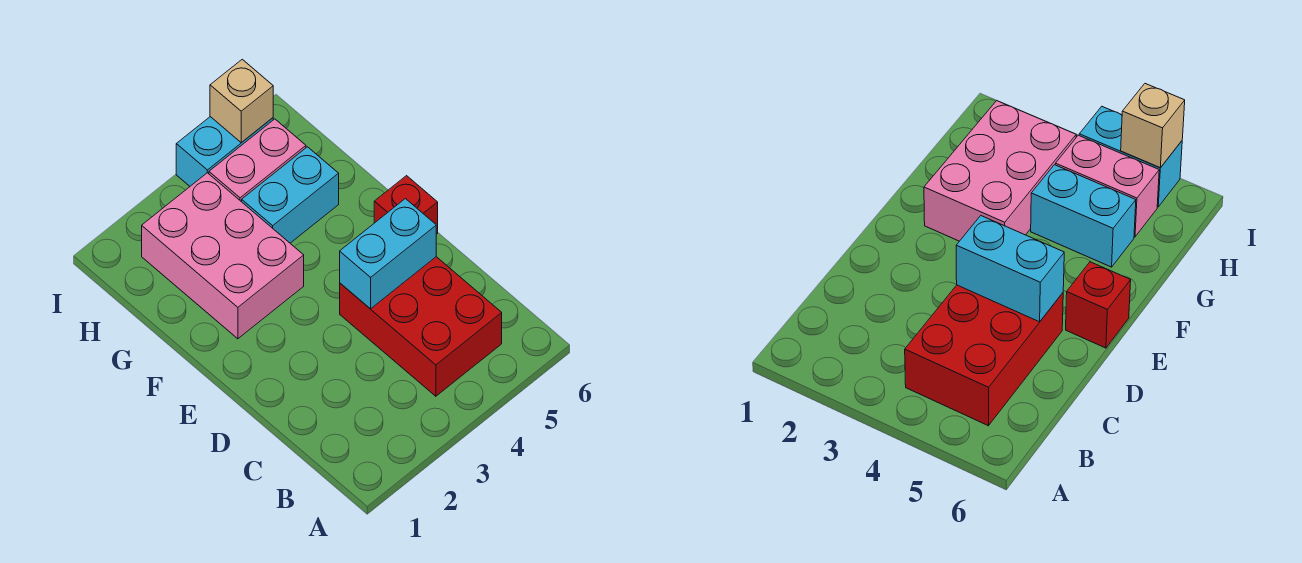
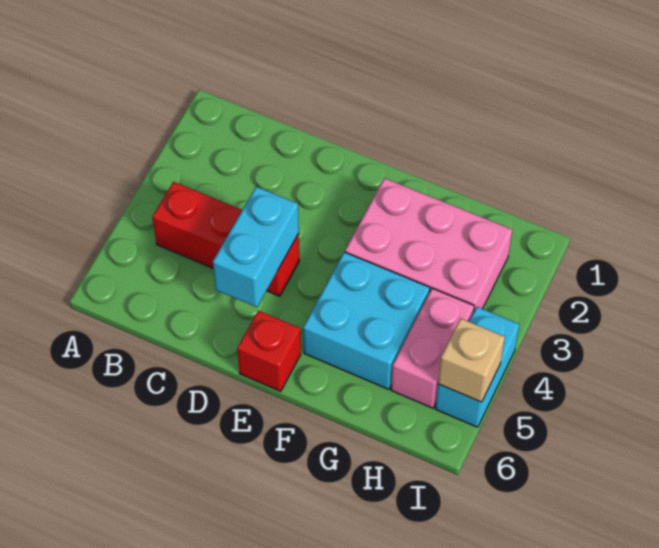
red 2x3 brick [340,257,502,396] -> red 1x3 brick [153,182,299,296]
cyan 1x2 brick [242,147,339,243] -> cyan 2x2 brick [303,252,430,389]

